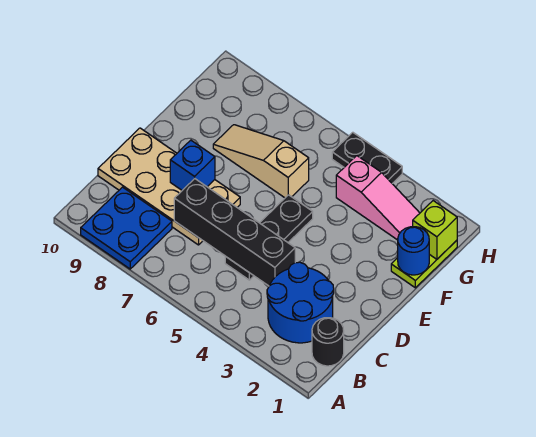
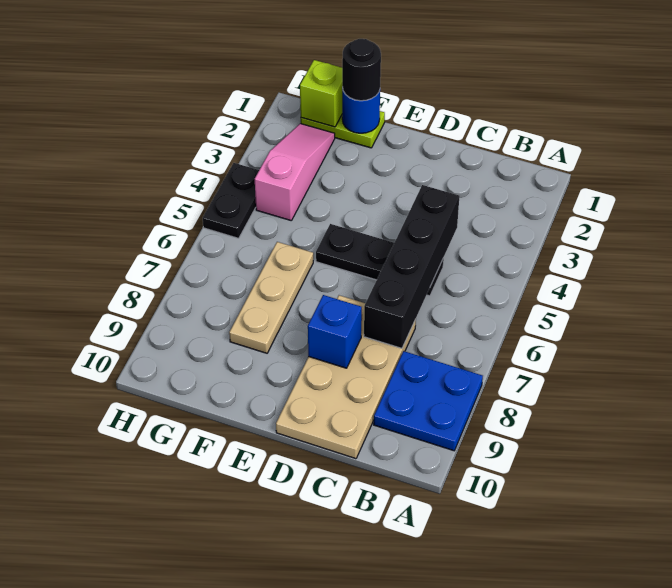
black 1x1 round brick [312,318,344,366] -> black 1x1 round brick moved to [342,39,381,101]
blue 2x2 round brick [267,262,334,343] -> none
tan 1x3 slope [213,125,309,198] -> tan 1x3 plate [229,242,313,353]

